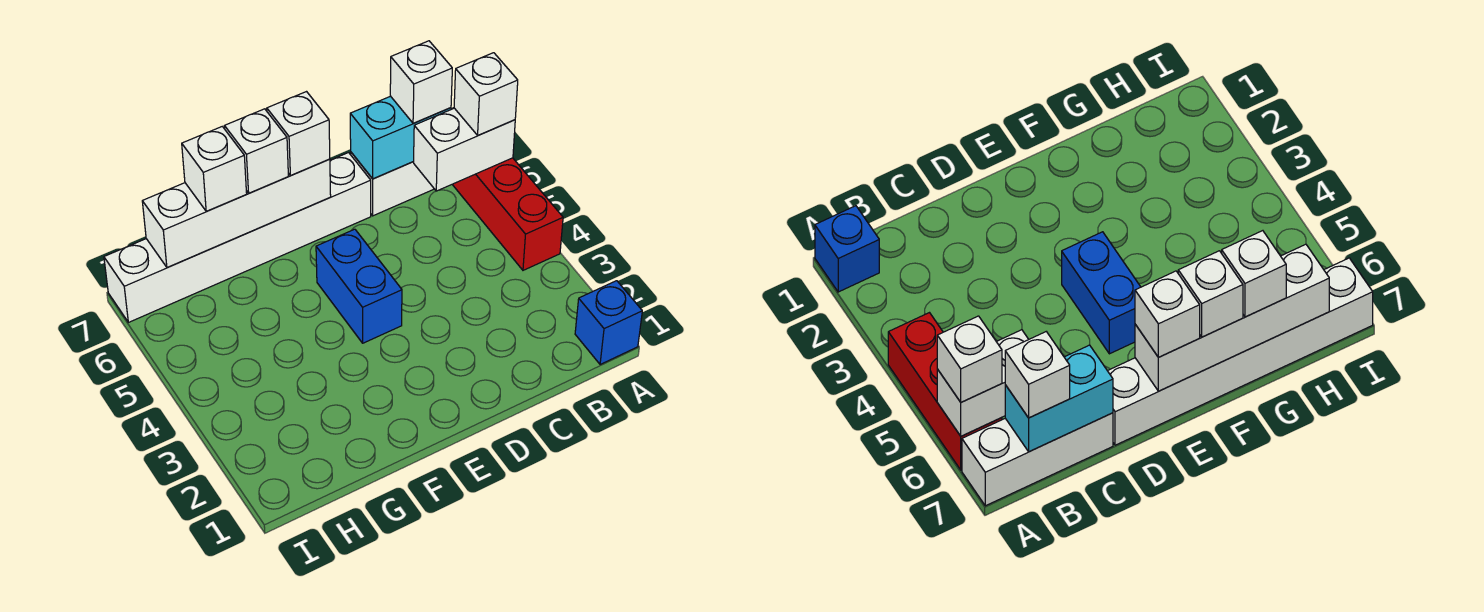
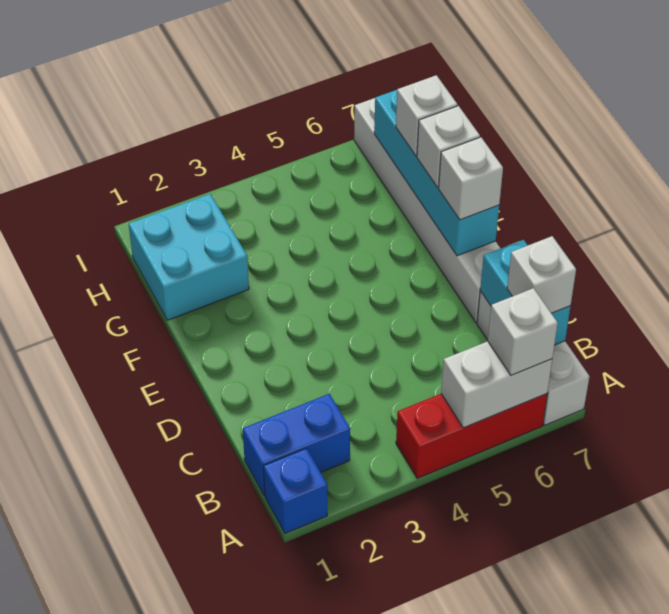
white 1x2 brick [413,108,515,191] -> white 1x2 brick turned to [441,341,552,428]
blue 1x2 brick [316,229,402,343] -> blue 1x2 brick moved to [243,394,350,496]
white 1x4 brick [142,159,331,268] -> cyan 1x4 brick [374,90,499,256]
none -> cyan 2x2 brick [129,194,249,320]

